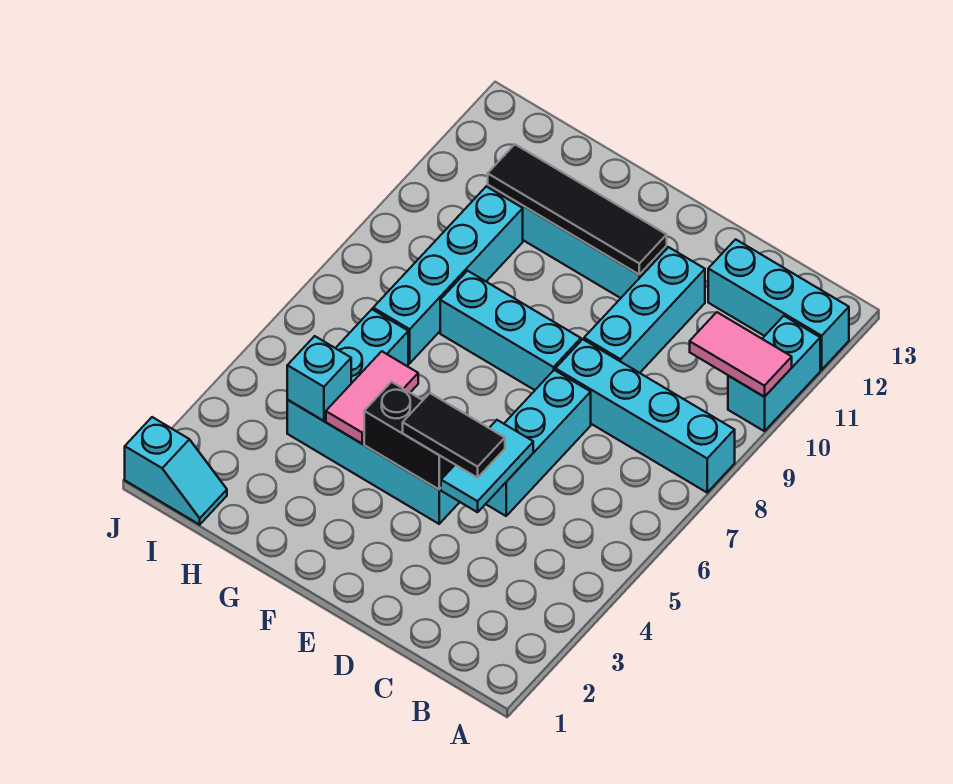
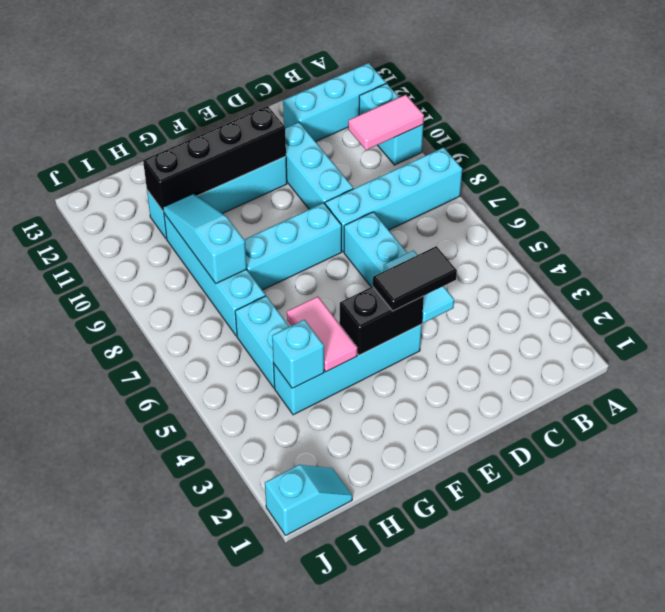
black 1x4 tile [488,144,667,275] -> black 1x4 brick [143,106,286,211]
none -> cyan 1x3 slope [163,194,247,283]

